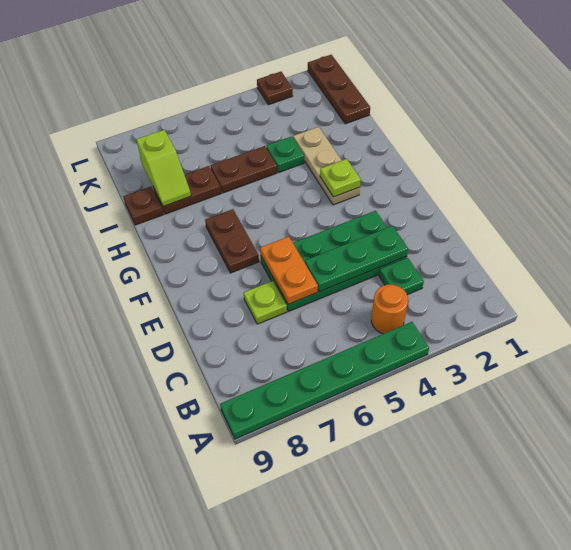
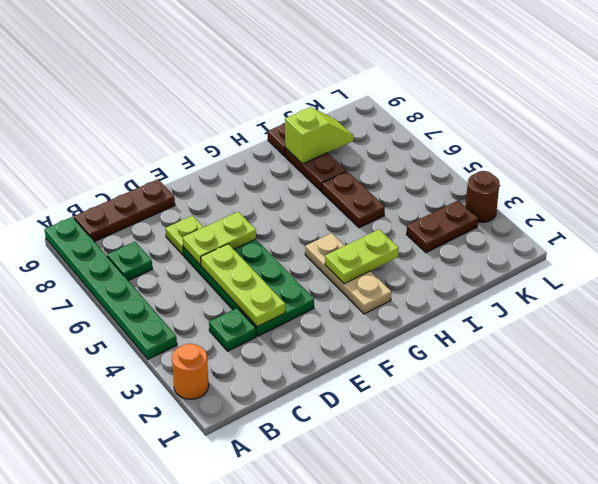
orange 1x1 round brick [371,285,408,334] -> orange 1x1 round brick moved to [172,344,209,399]
green 1x3 plate [305,226,408,292] -> lime 1x3 plate [201,244,285,327]
orange 1x2 plate [260,236,318,304] -> lime 1x2 plate [183,212,256,265]
brown 1x2 plate [205,209,259,273] -> brown 1x2 plate moved to [406,200,478,253]
tan 1x3 plate [293,127,360,205] -> tan 1x3 plate turned to [305,233,391,314]
lime 1x1 plate [320,159,361,197] -> lime 1x2 plate [325,229,399,284]
green 1x1 plate [266,136,304,173] -> green 1x1 plate moved to [107,242,152,281]
lime 1x2 slope [136,130,191,206] -> lime 1x2 slope turned to [285,107,354,164]
brown 1x3 plate [308,55,370,124] -> brown 1x3 plate moved to [74,179,175,242]
brown 1x1 plate [257,72,293,105] -> brown 1x1 round brick [466,171,500,222]

